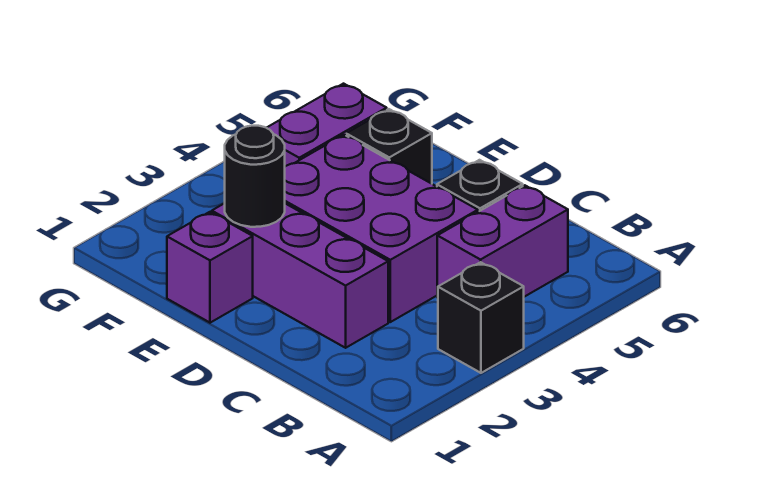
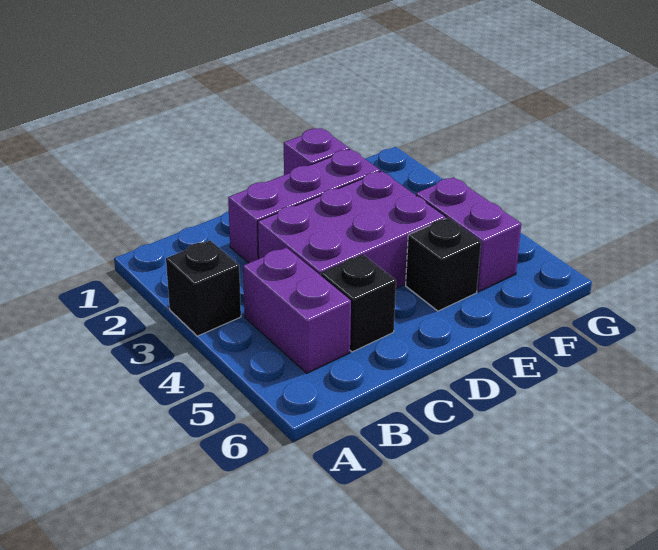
black 1x1 round brick [225,126,285,227] -> none

